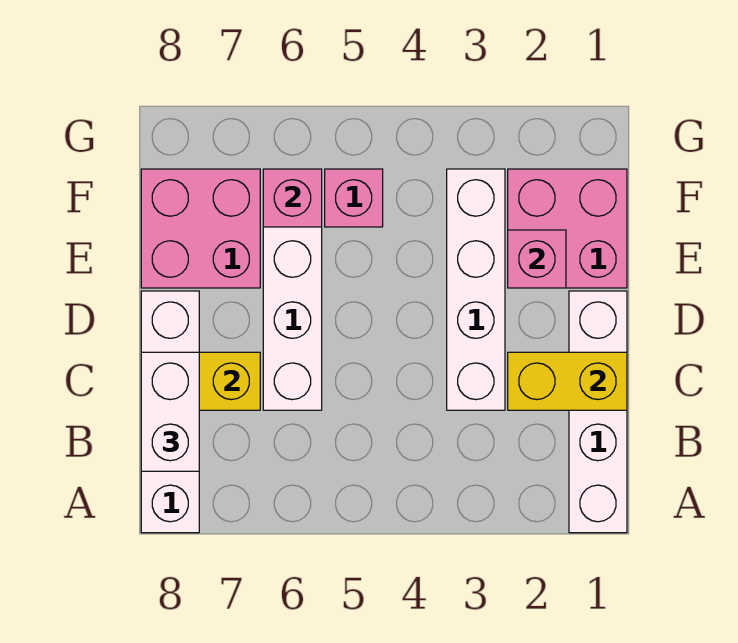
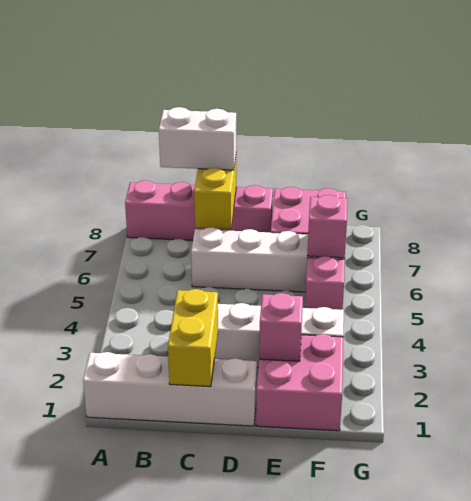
white 1x4 brick [141,291,199,533] -> pink 1x4 brick [125,181,273,240]

